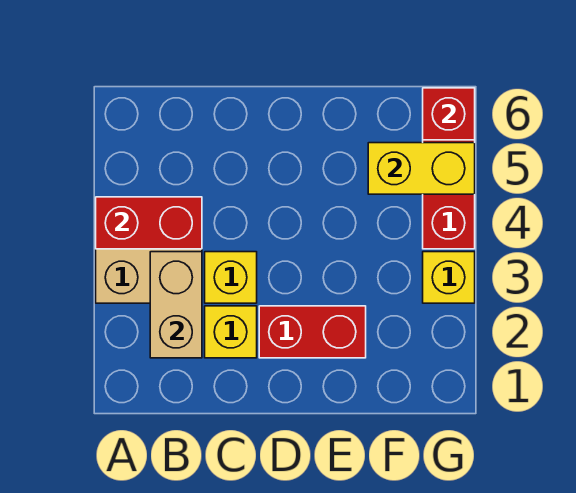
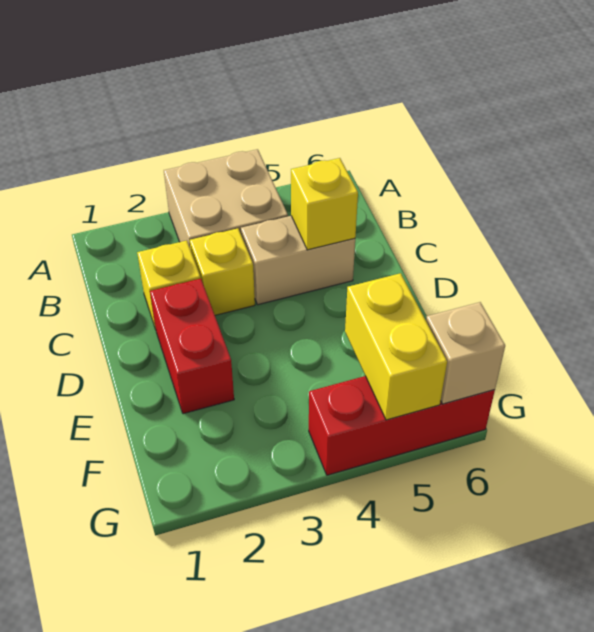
red 1x2 brick [96,197,202,249] -> none
tan 1x2 brick [150,252,202,358] -> tan 1x2 brick moved to [241,216,355,305]
yellow 1x1 brick [423,252,475,303] -> yellow 1x1 brick moved to [291,158,358,250]
red 1x1 brick [423,88,475,140] -> tan 1x1 brick [426,302,505,404]

